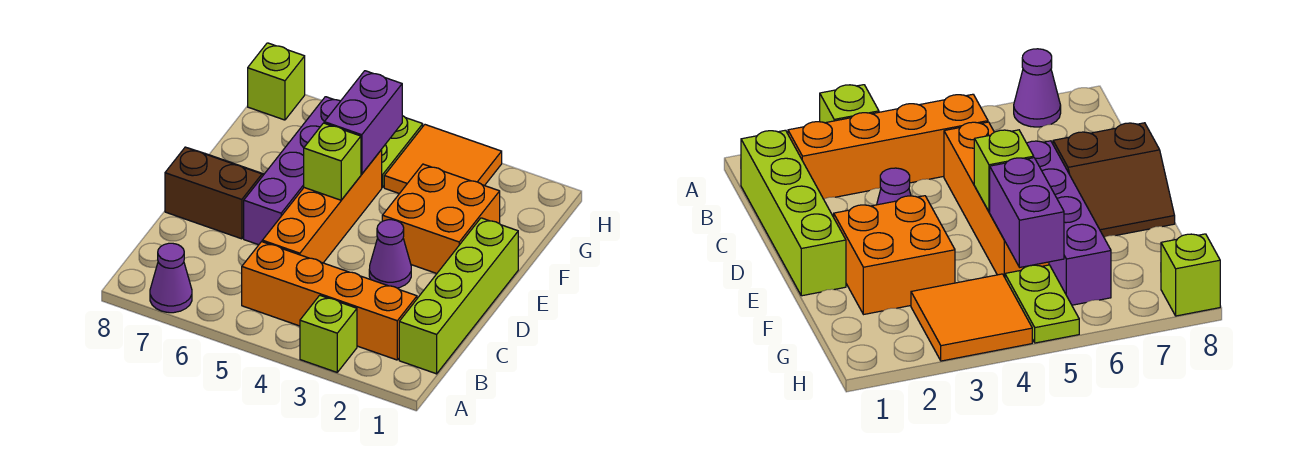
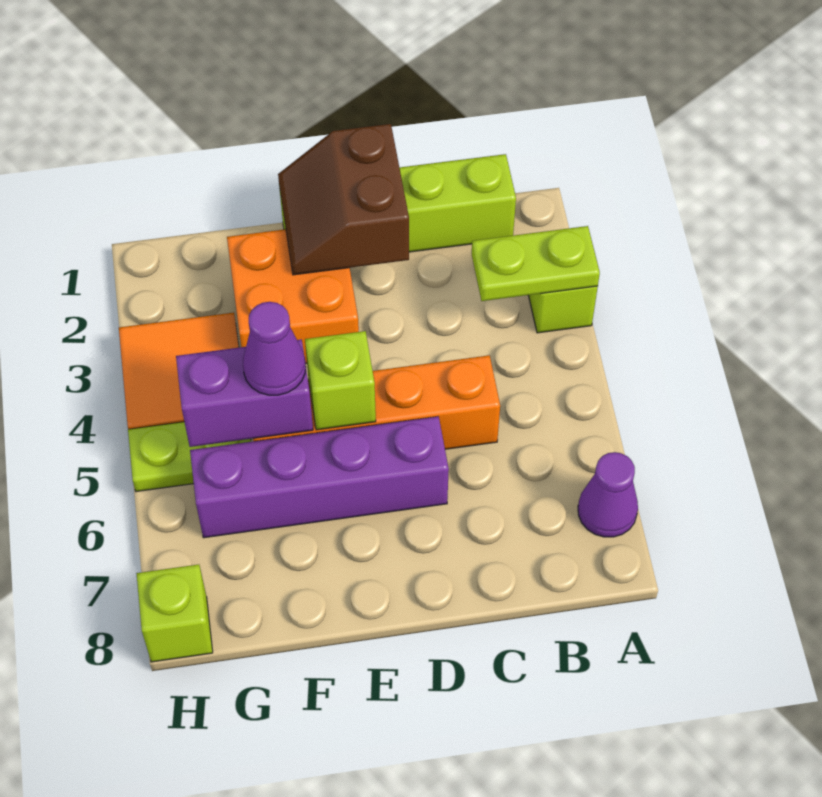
none -> lime 1x2 plate [472,226,600,301]
orange 1x4 brick [242,242,417,360] -> none
purple 1x1 cone [369,220,411,288] -> purple 1x1 cone moved to [243,302,306,395]
brown 2x2 slope [165,147,264,239] -> brown 2x2 slope moved to [278,124,409,275]

